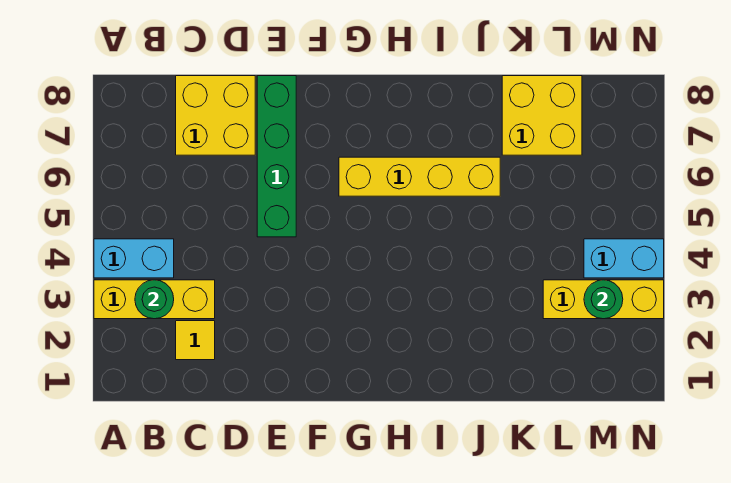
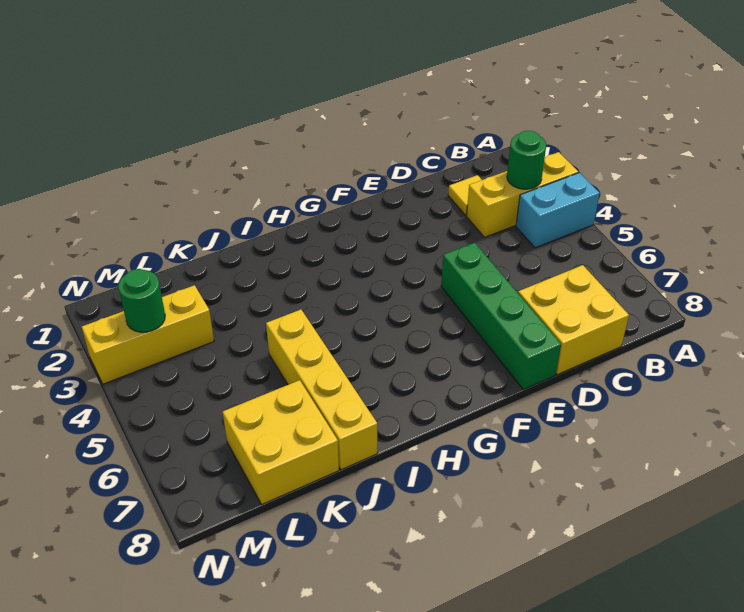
yellow 1x4 brick [339,157,500,196] -> yellow 1x4 brick turned to [266,310,377,470]
cyan 1x2 brick [584,239,664,278] -> none

